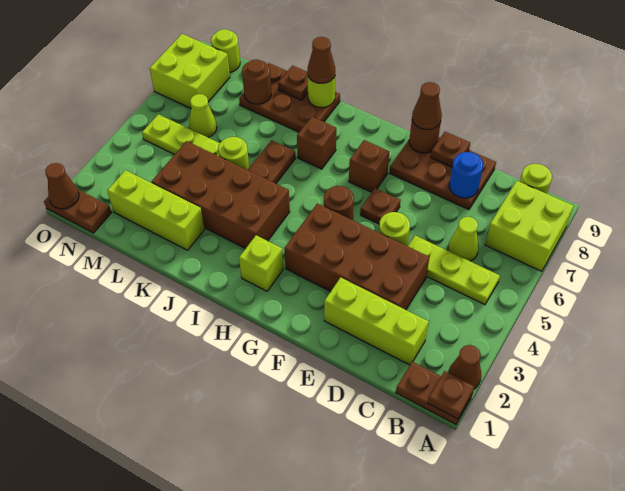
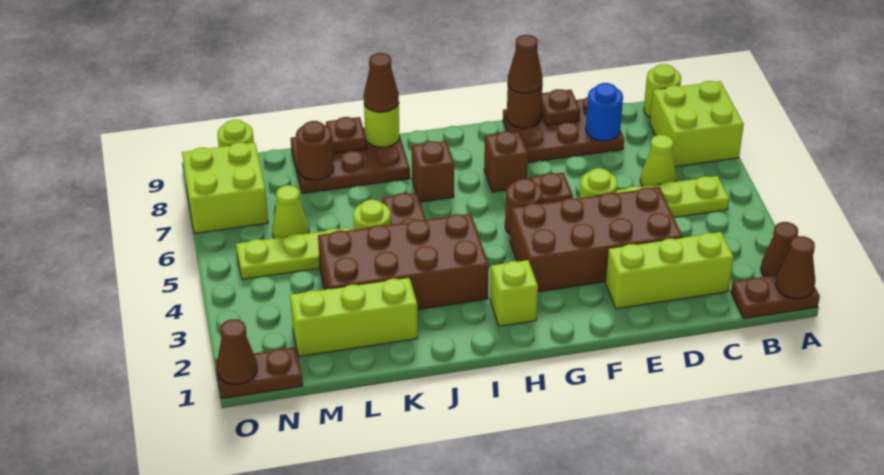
brown 1x1 plate [428,371,474,419] -> brown 1x1 cone [776,236,815,299]

